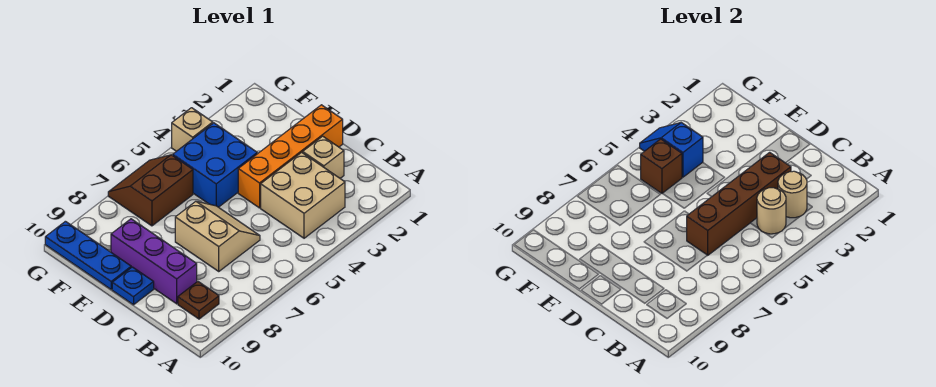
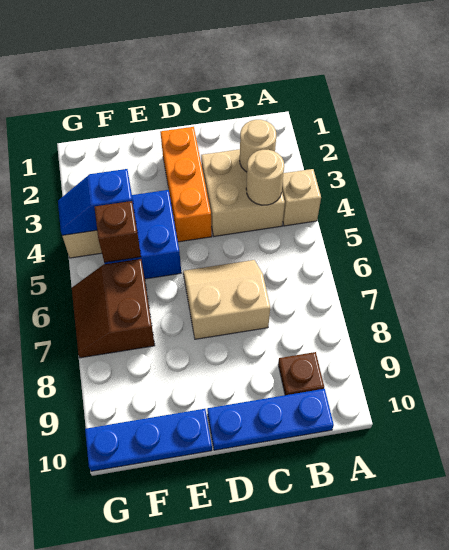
tan 1x1 brick [303,136,344,178] -> tan 1x1 brick moved to [282,169,321,226]
brown 1x4 brick [687,152,791,255] -> none
purple 1x3 brick [111,219,197,304] -> none
orange 1x4 brick [238,105,343,208] -> orange 1x3 brick [161,127,212,242]
blue 1x1 plate [112,267,154,305] -> blue 1x3 plate [207,389,334,450]

